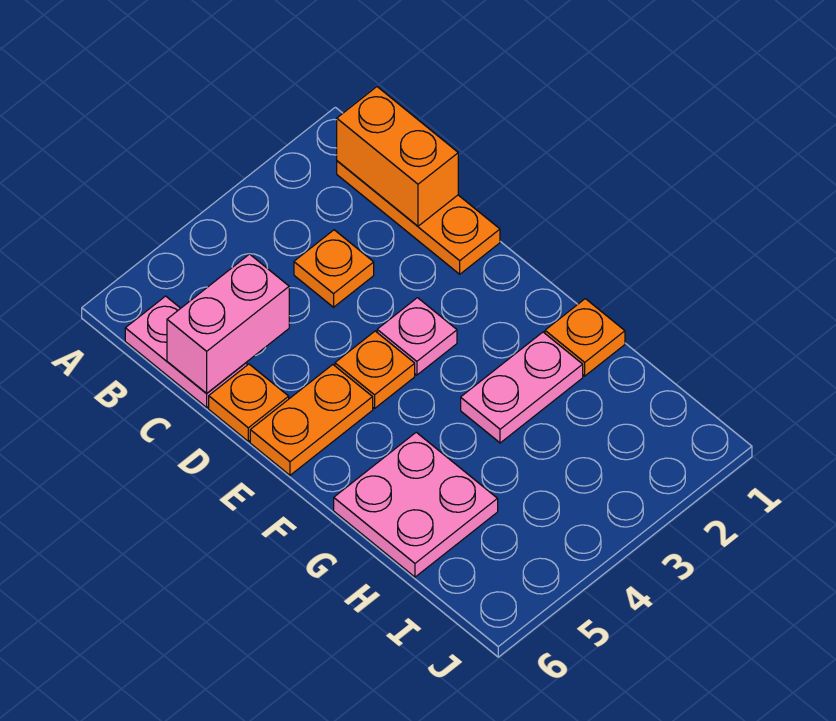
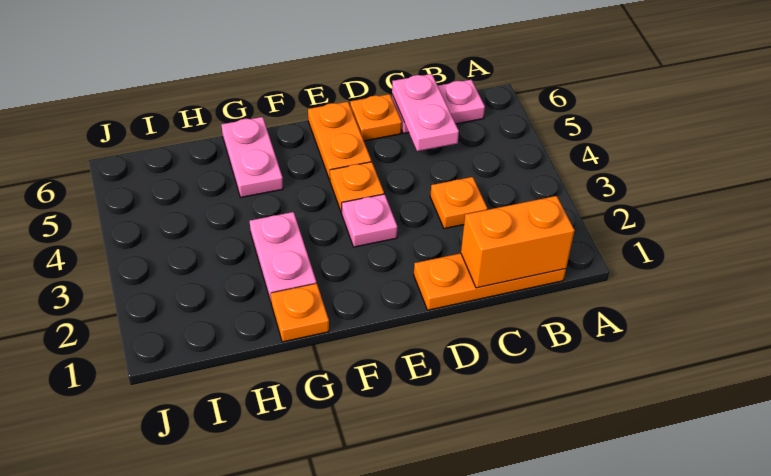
pink 1x2 brick [167,254,289,393] -> pink 1x2 plate [392,74,459,151]
pink 2x2 plate [334,432,498,577] -> pink 1x2 plate [221,117,283,197]

